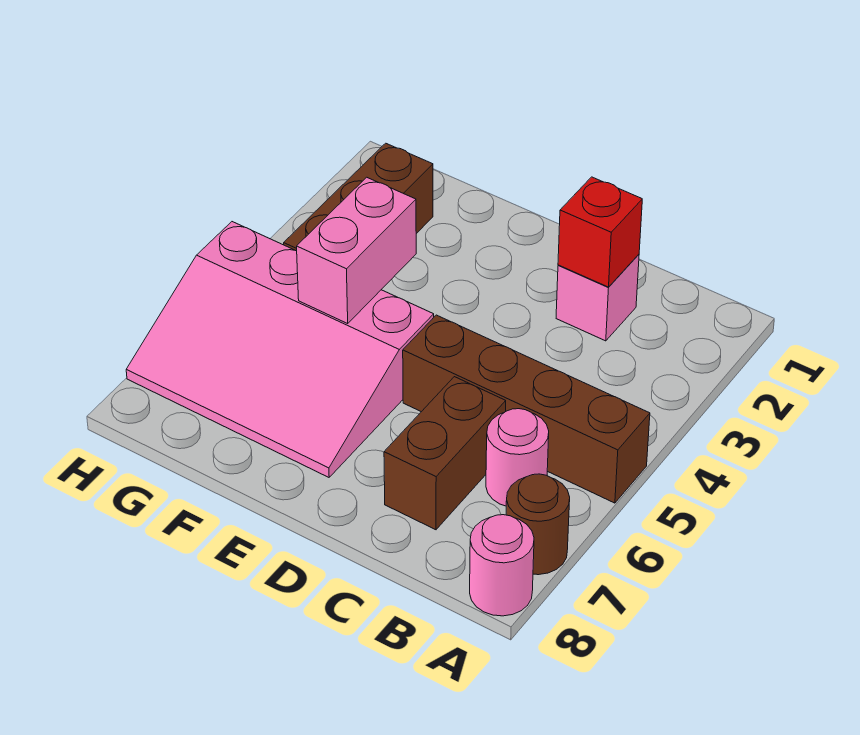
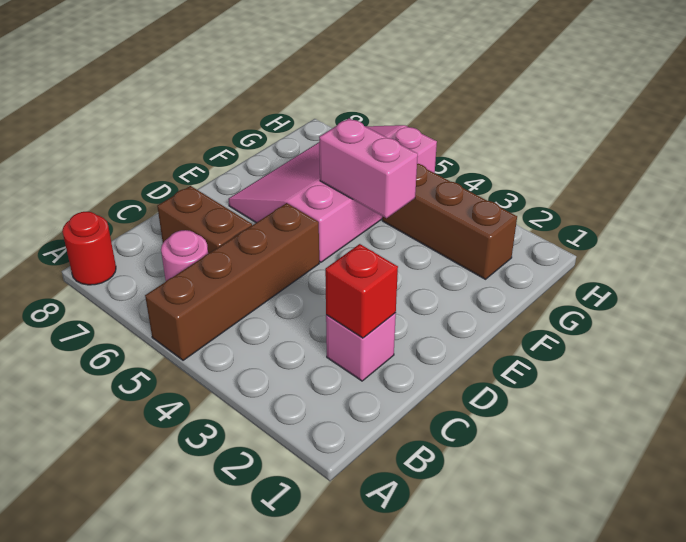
brown 1x1 round brick [506,474,570,575] -> none
pink 1x1 round brick [470,515,534,616] -> red 1x1 round brick [62,212,116,285]

